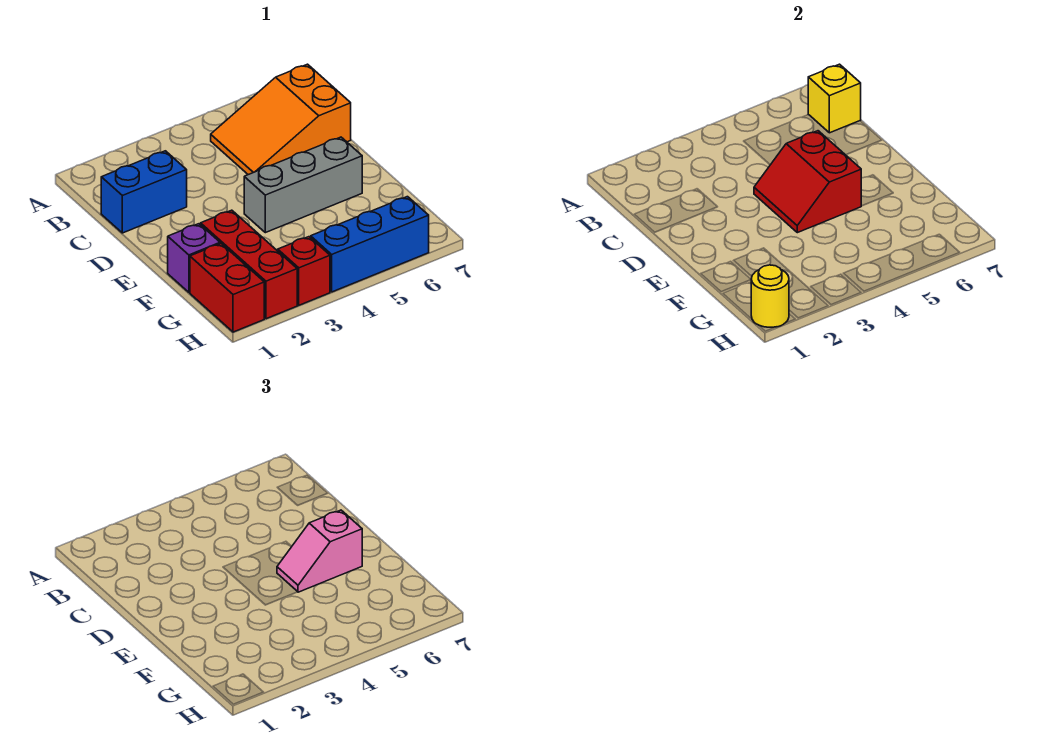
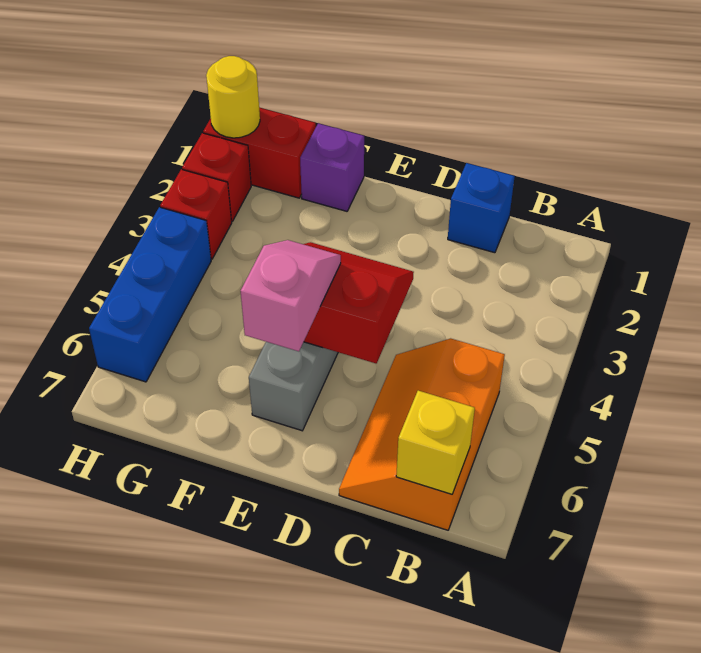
orange 2x3 slope [211,64,351,175] -> orange 2x3 slope turned to [339,339,505,530]
blue 1x2 brick [101,151,187,233] -> blue 1x1 brick [448,163,515,253]
red 1x3 brick [201,210,297,319] -> red 1x1 brick [182,133,251,221]

